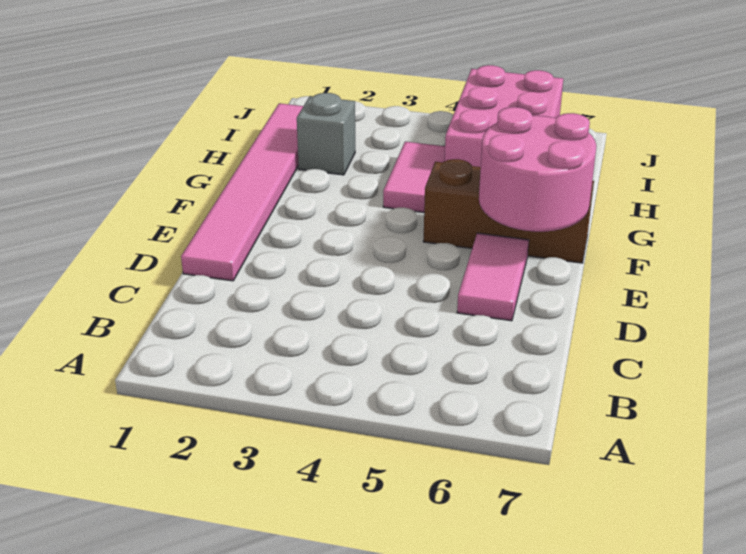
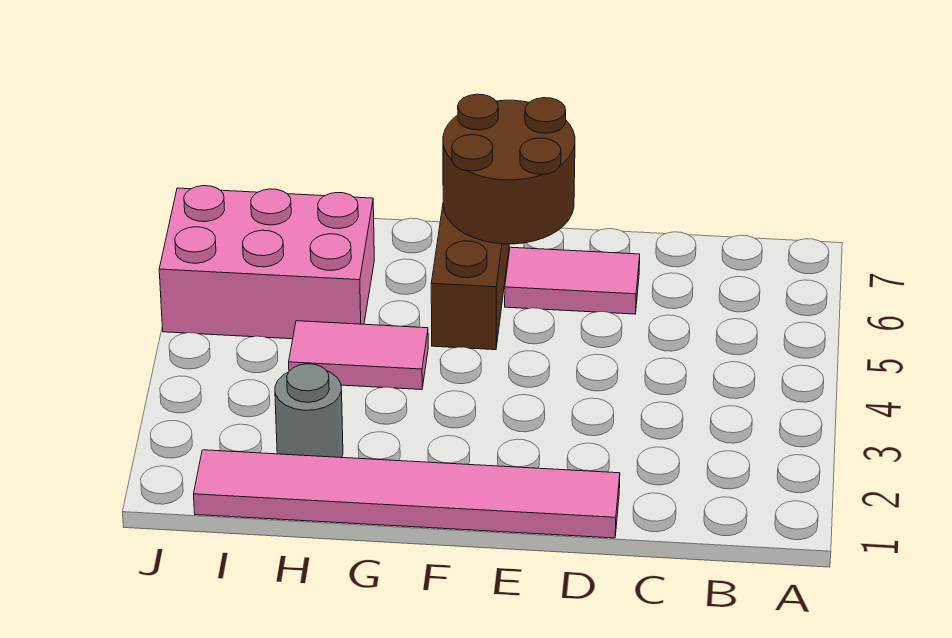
pink 2x2 round brick [479,107,596,232] -> brown 2x2 round brick [443,94,575,244]
grey 1x1 brick [297,93,355,175] -> grey 1x1 round brick [275,364,343,458]

